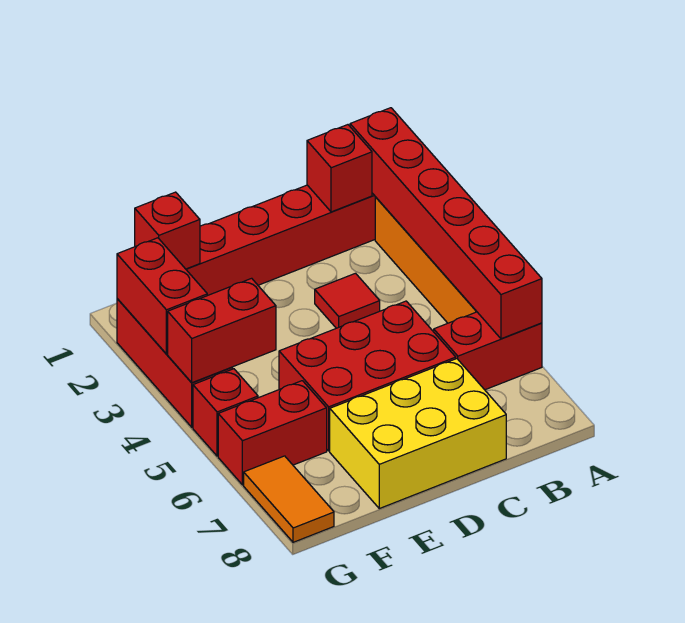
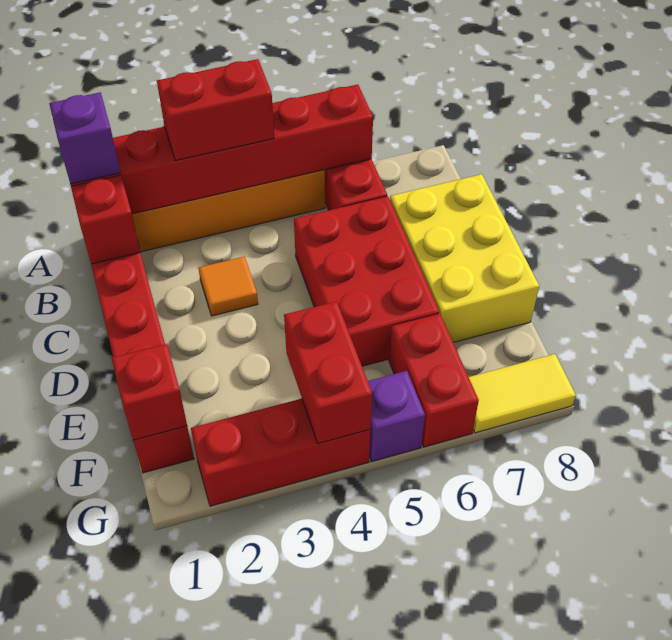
none -> purple 1x1 brick [49,92,121,184]
red 1x1 tile [315,273,380,328] -> orange 1x1 tile [199,256,258,316]
red 1x2 brick [117,238,207,354] -> red 1x2 brick moved to [157,59,274,161]
red 1x1 brick [193,369,258,456] -> purple 1x1 brick [368,371,425,461]
orange 1x2 tile [244,456,334,542] -> yellow 1x2 tile [469,354,576,433]

